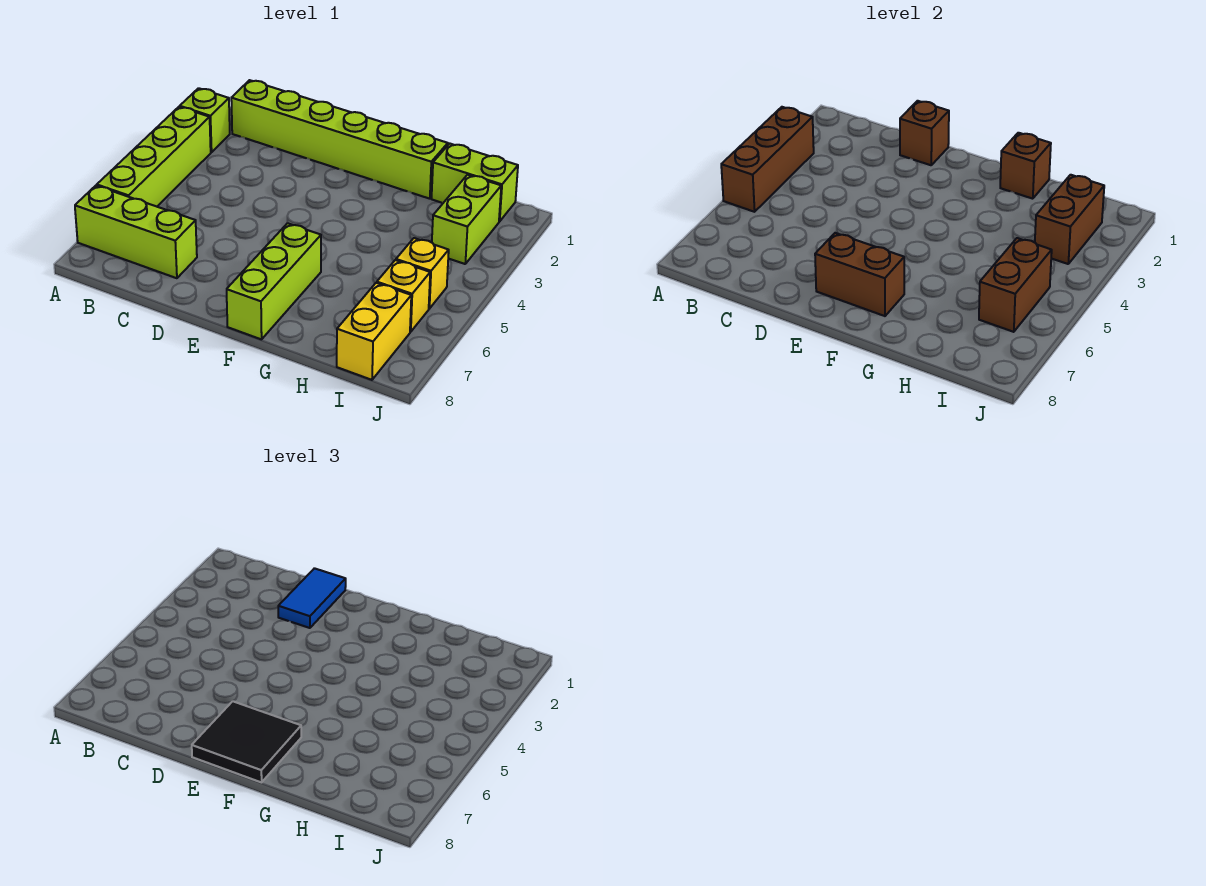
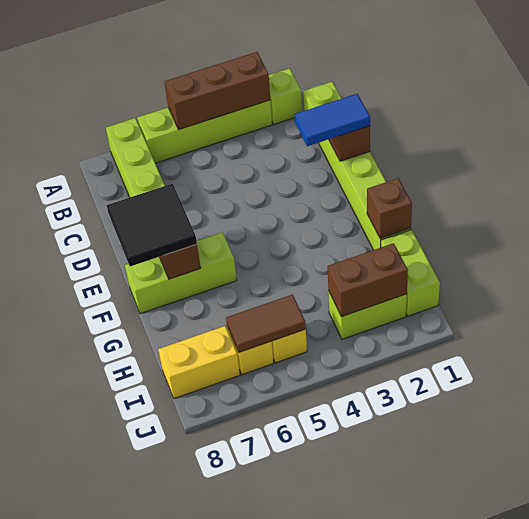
brown 1x2 brick [979,238,1052,332] -> brown 1x2 tile [226,295,306,352]

